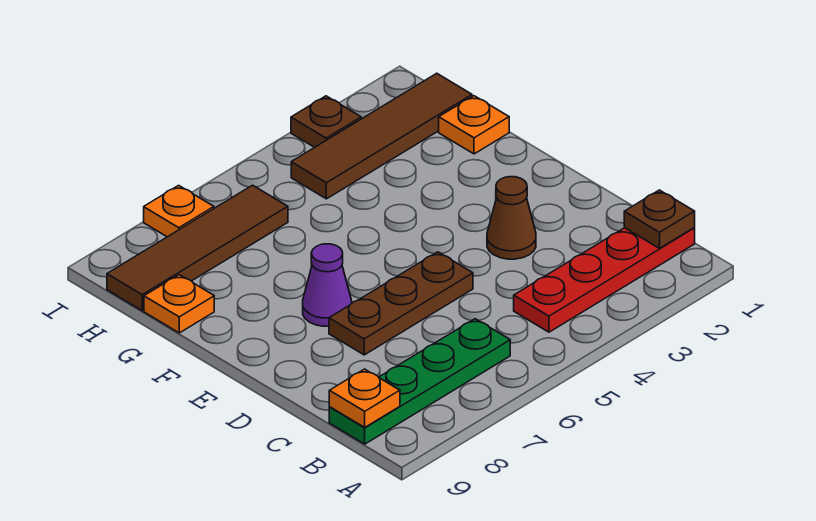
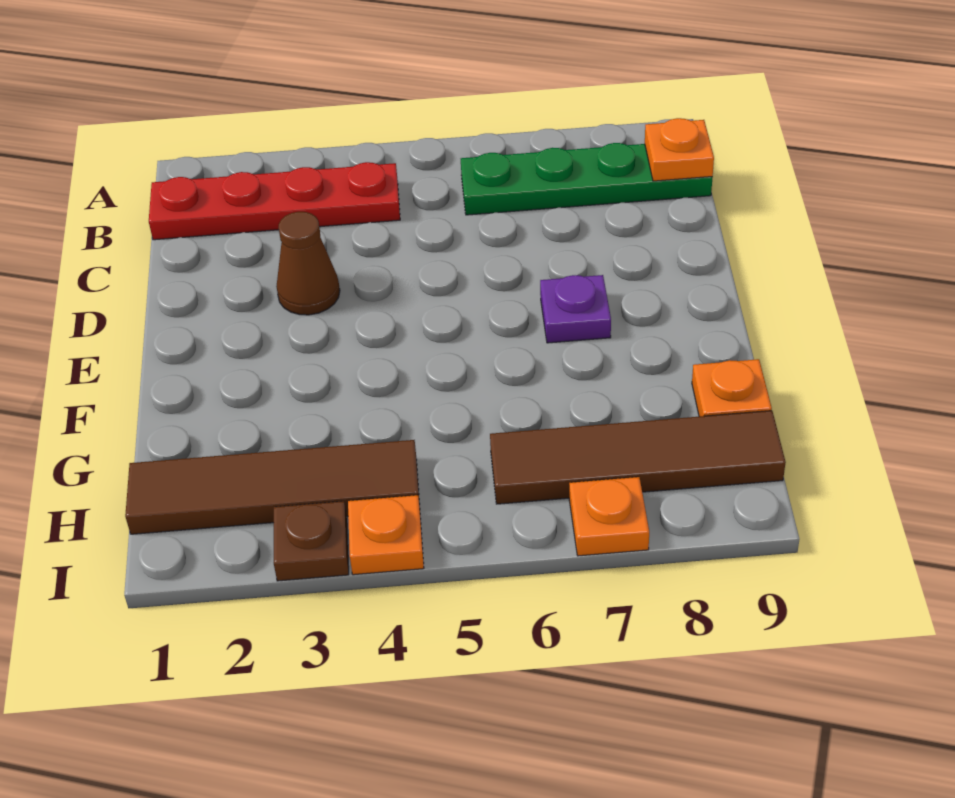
brown 1x1 plate [624,190,695,248] -> none
brown 1x3 plate [329,252,473,355] -> none
purple 1x1 cone [303,244,352,326] -> purple 1x1 plate [540,275,611,343]
orange 1x1 plate [439,96,509,154] -> orange 1x1 plate moved to [348,495,424,575]

